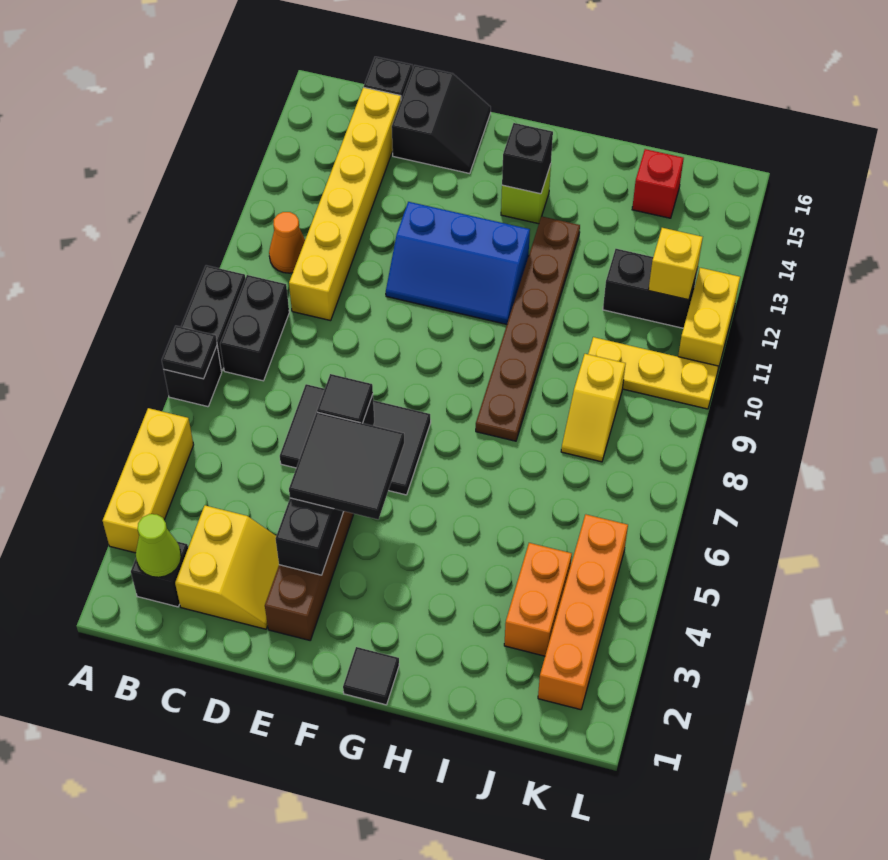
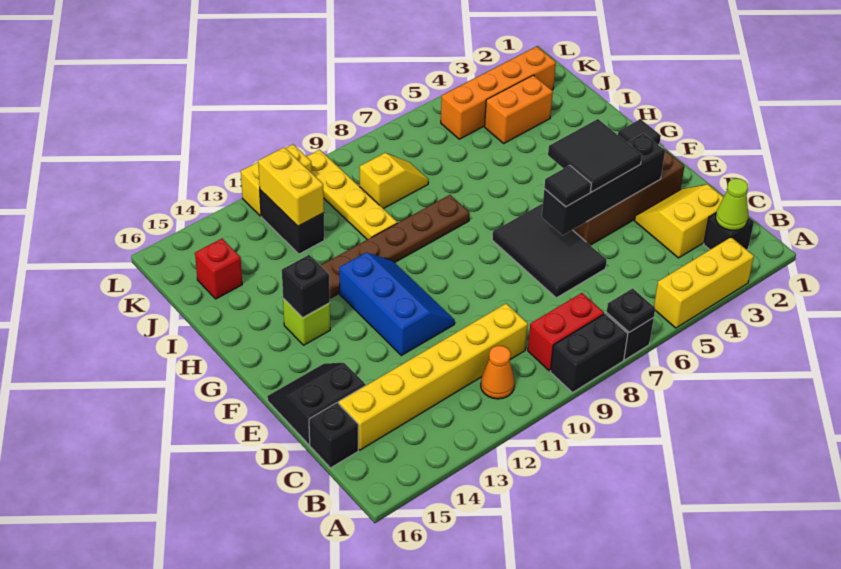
black 1x2 brick [220,275,289,381] -> red 1x2 brick [528,293,604,371]
yellow 1x3 plate [588,337,719,409] -> yellow 1x4 plate [306,150,397,240]
yellow 1x1 brick [648,228,703,300] -> yellow 1x2 brick [258,147,324,226]

